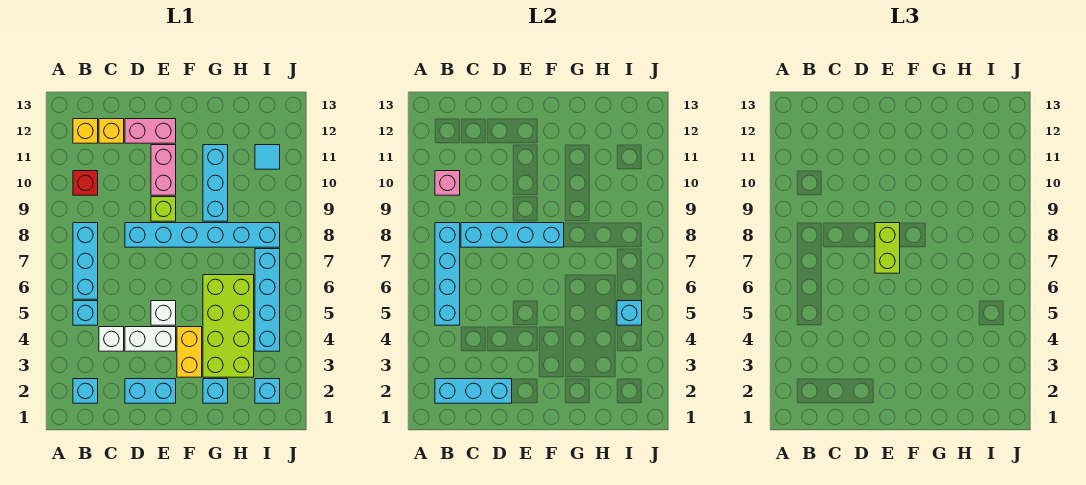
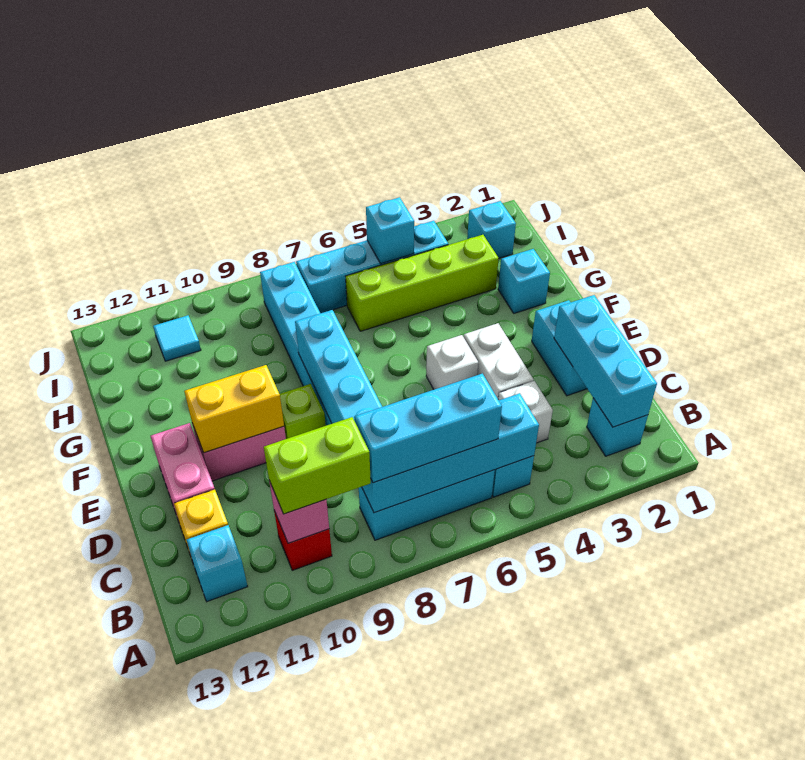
yellow 1x1 brick [73,119,98,143] -> cyan 1x1 brick [187,525,248,602]
lime 1x2 brick [875,223,900,273] -> lime 1x2 brick moved to [264,417,371,514]
yellow 1x2 brick [177,327,202,377] -> yellow 1x2 brick moved to [184,365,284,453]
lime 2x4 brick [203,275,254,377] -> lime 1x4 brick [346,235,499,331]
cyan 1x3 brick [203,145,228,221] -> cyan 1x3 brick moved to [355,374,502,483]

